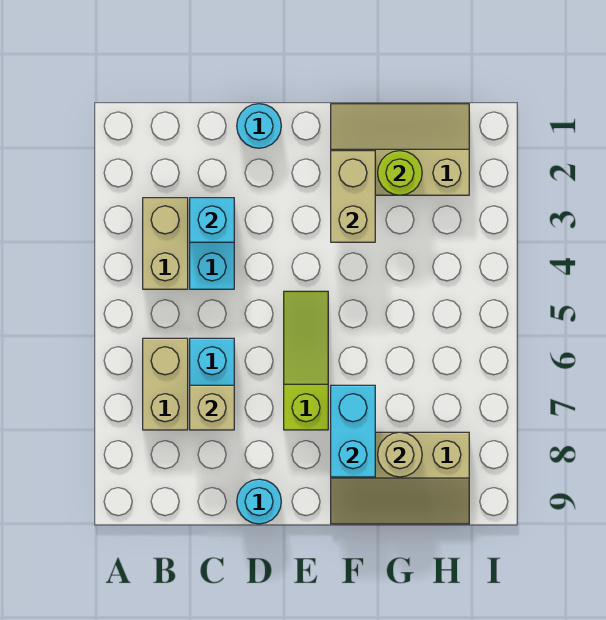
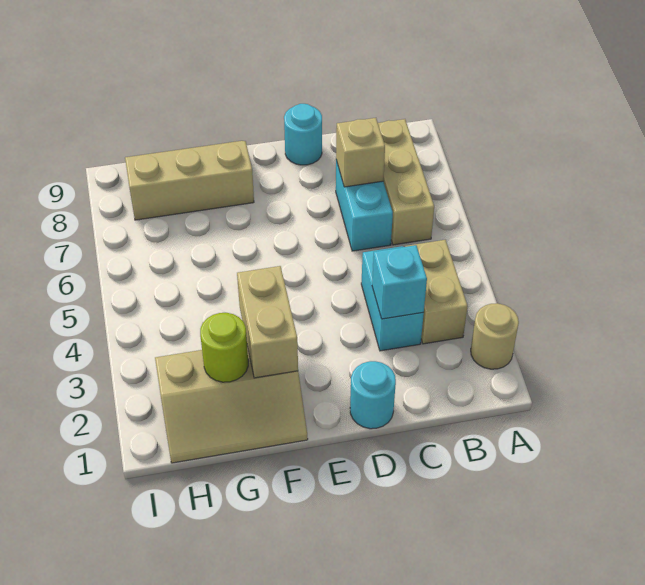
tan 1x2 brick [143,338,188,430] -> tan 1x3 brick [378,119,434,245]
lime 1x3 slope [284,291,328,430] -> none
cyan 1x2 brick [331,385,375,477] -> none
tan 1x1 round brick [378,432,422,477] -> tan 1x1 round brick moved to [471,303,519,369]

